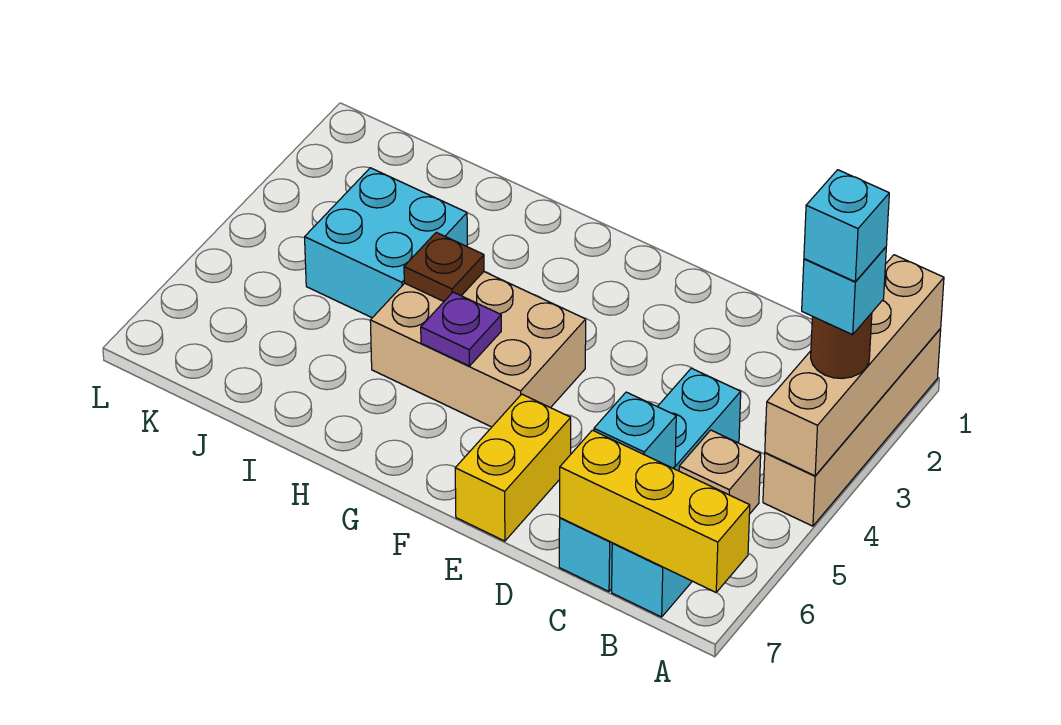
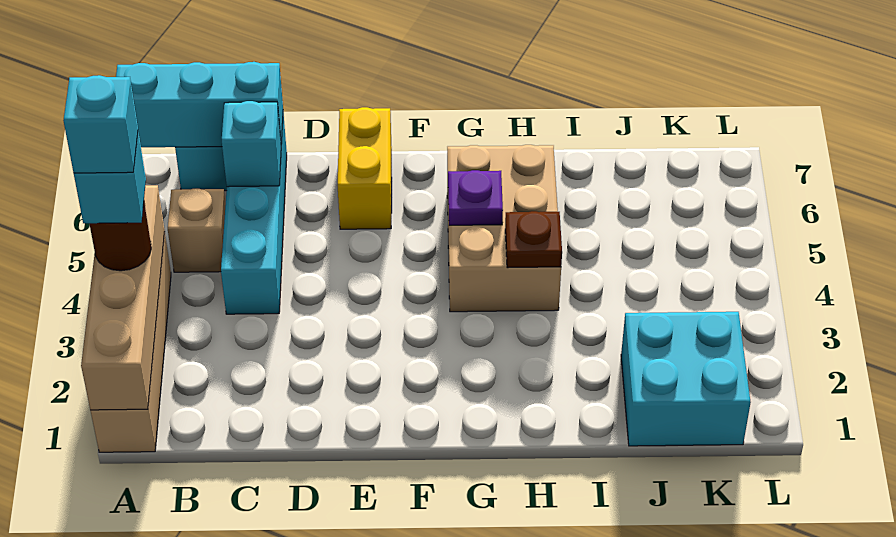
yellow 1x3 brick [560,430,750,592] -> cyan 1x3 brick [116,62,283,147]
tan 2x3 brick [370,272,586,427] -> tan 2x3 brick turned to [447,145,561,312]
cyan 2x2 brick [305,168,467,318] -> cyan 2x2 brick moved to [621,312,751,446]

